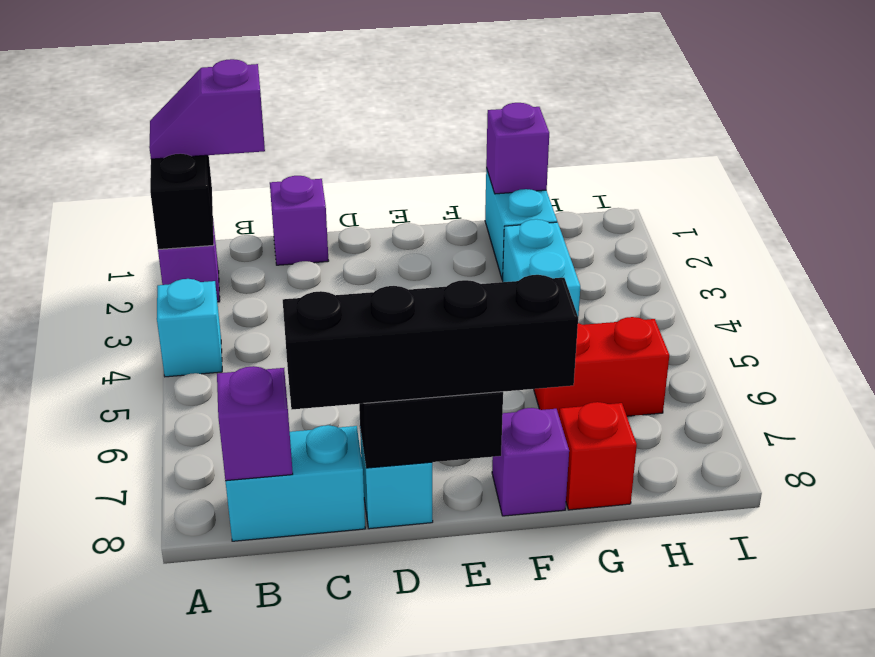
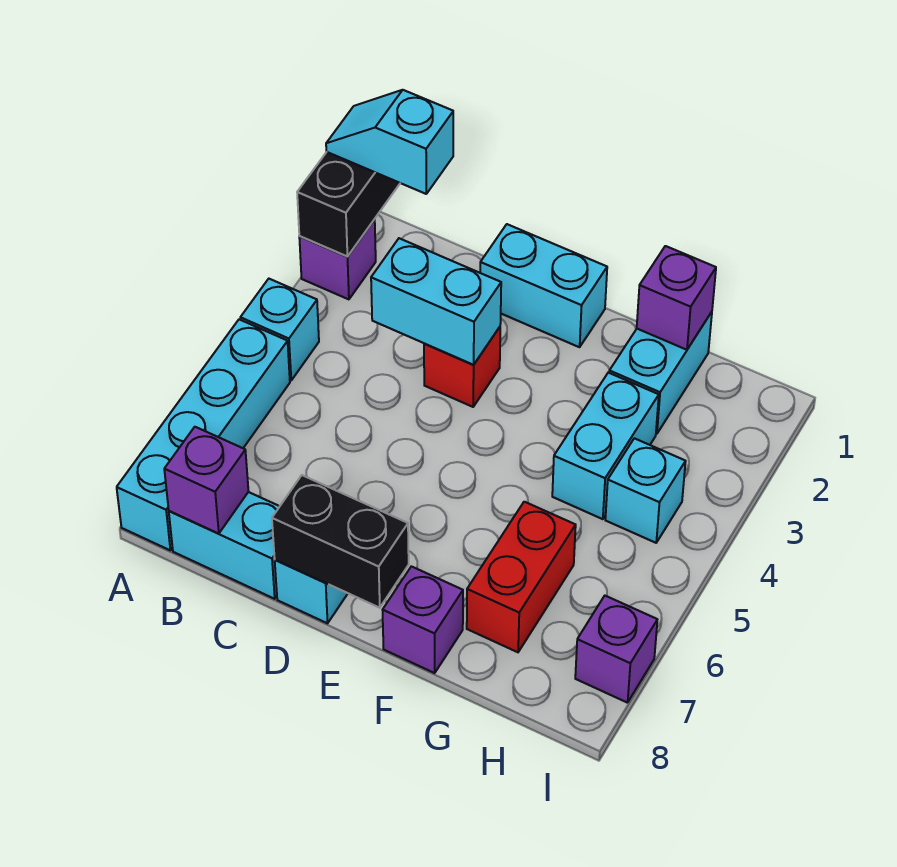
purple 1x2 slope [149,59,265,159] -> cyan 1x2 slope [326,90,453,194]
none -> cyan 1x4 brick [117,319,290,550]
purple 1x1 brick [270,176,329,265] -> purple 1x1 brick moved to [575,596,657,703]
none -> cyan 1x2 brick [371,238,501,365]
black 1x4 brick [283,275,578,409] -> none
none -> cyan 1x2 brick [480,224,607,347]
red 1x2 brick [534,317,669,416] -> red 1x2 brick turned to [467,502,576,652]
red 1x1 brick [559,402,637,510] -> red 1x1 brick moved to [424,327,500,407]
none -> cyan 1x1 brick [605,438,686,543]

